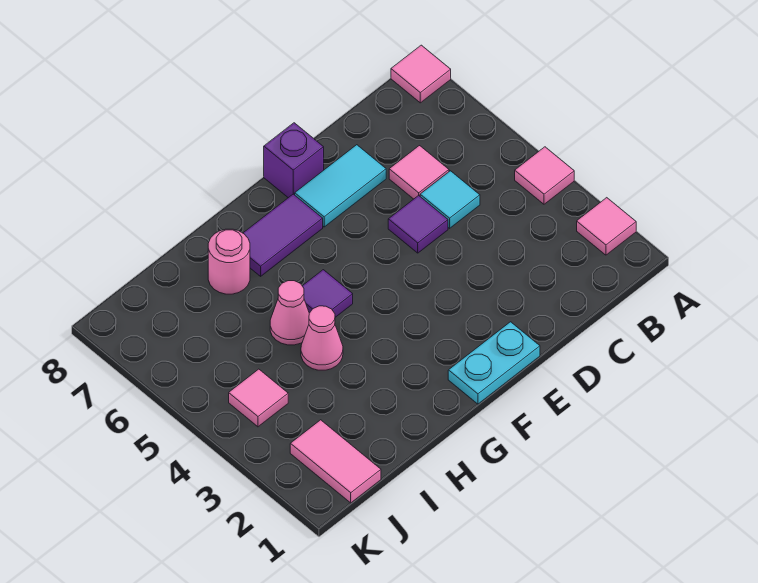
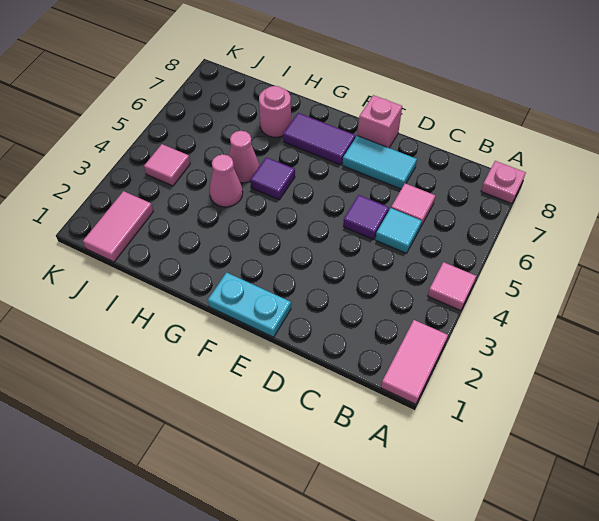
pink 1x1 tile [577,198,636,255] -> pink 1x2 tile [381,320,448,404]
pink 1x1 tile [391,45,451,103] -> pink 1x1 plate [481,161,526,204]
purple 1x1 brick [264,123,324,198] -> pink 1x1 brick [358,95,402,148]

